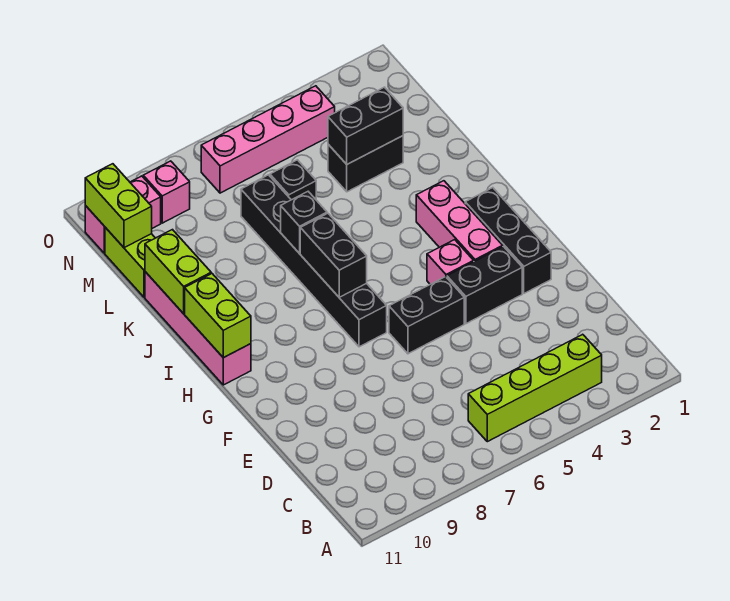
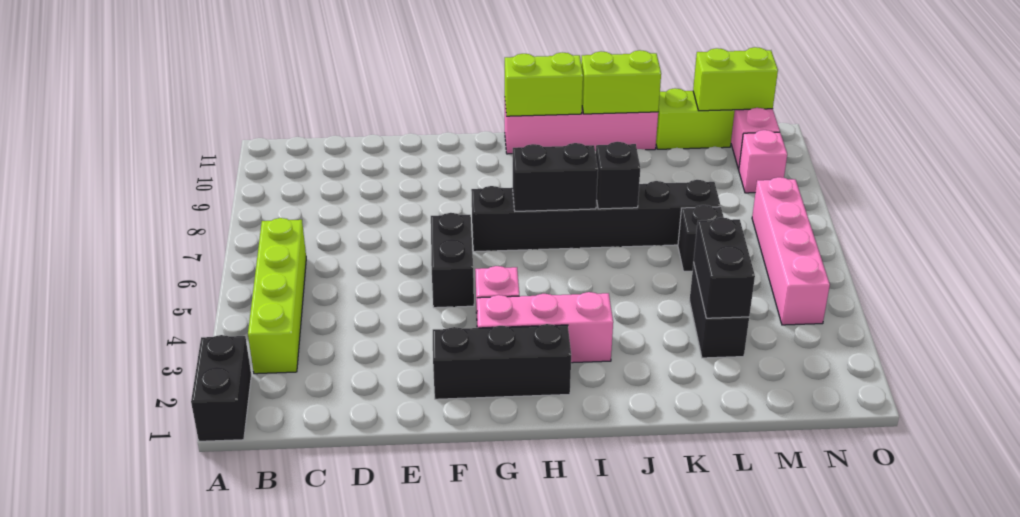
black 1x2 brick [447,247,522,324] -> black 1x2 brick moved to [191,335,251,441]

